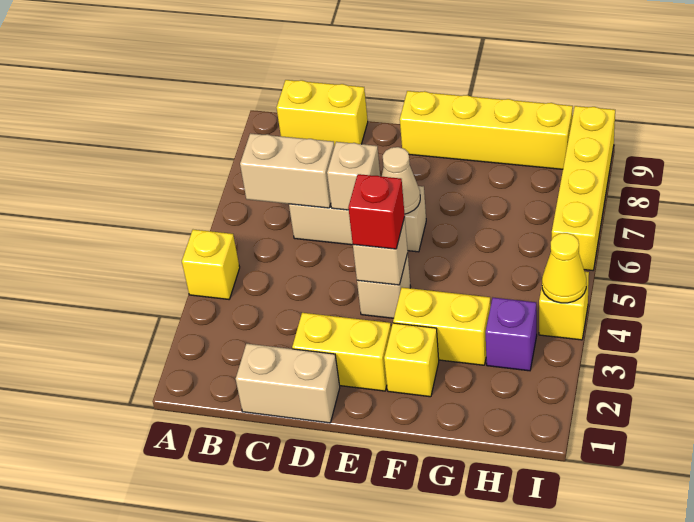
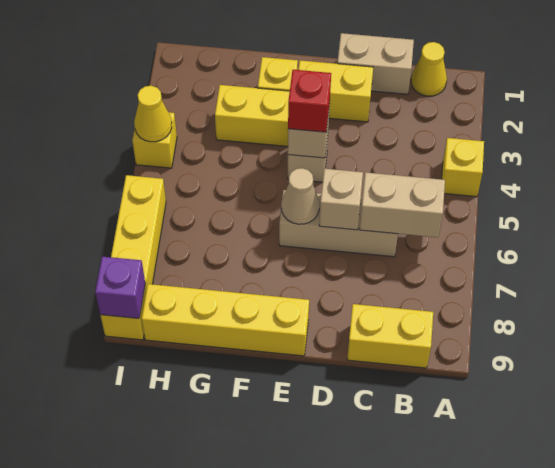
none -> yellow 1x1 cone [411,42,447,96]
purple 1x1 brick [486,298,537,371] -> purple 1x1 brick moved to [95,257,145,318]

